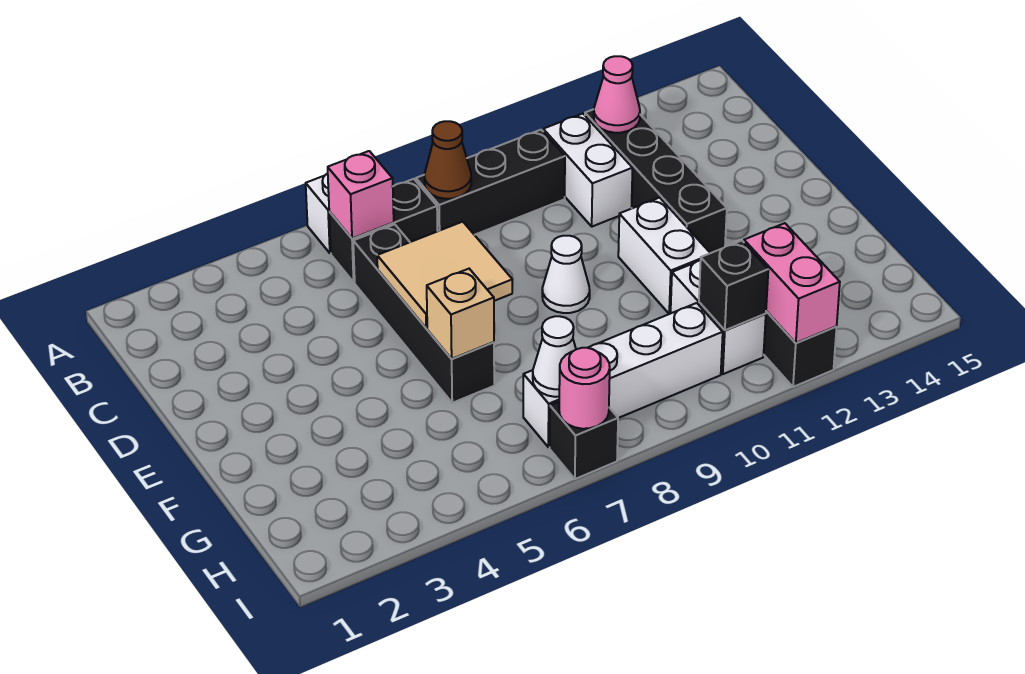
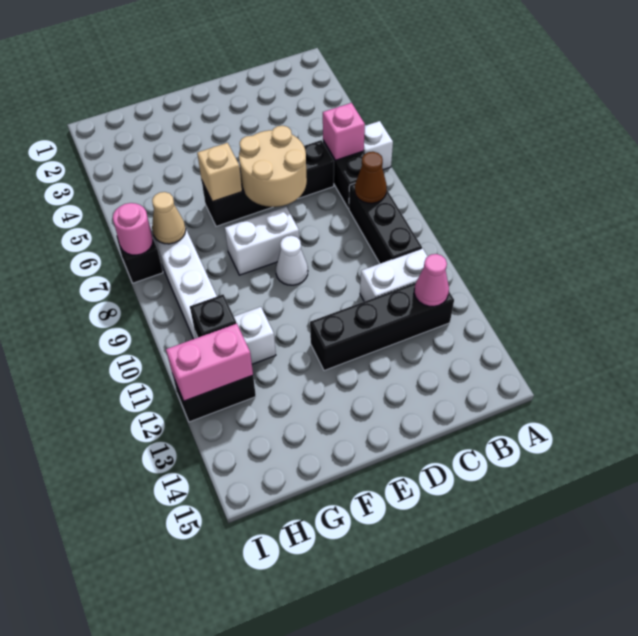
tan 2x2 tile [377,222,512,328] -> tan 2x2 round brick [239,126,307,207]
white 1x2 brick [618,198,710,314] -> white 1x2 brick moved to [225,207,299,275]
white 1x1 cone [533,316,576,397] -> tan 1x1 cone [152,192,186,244]

